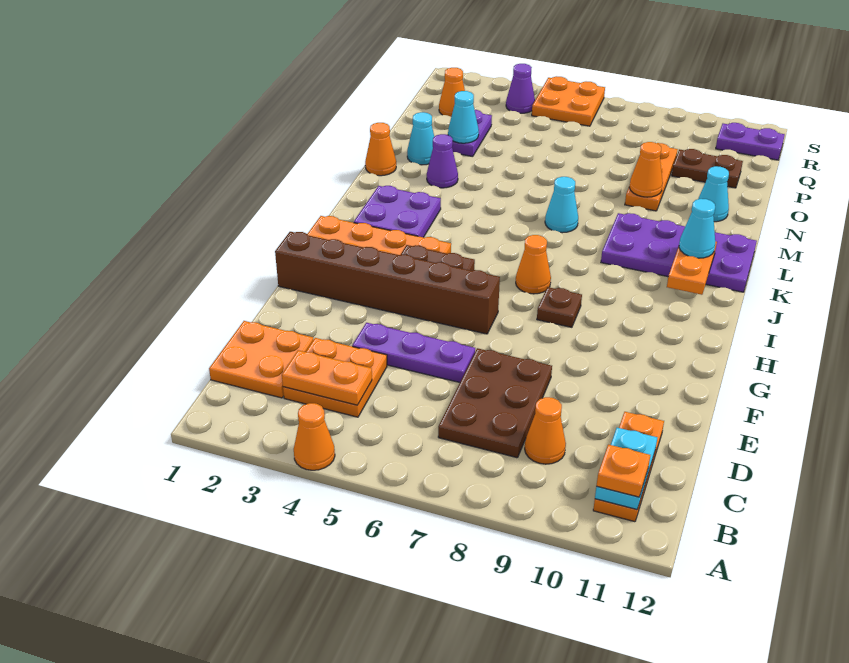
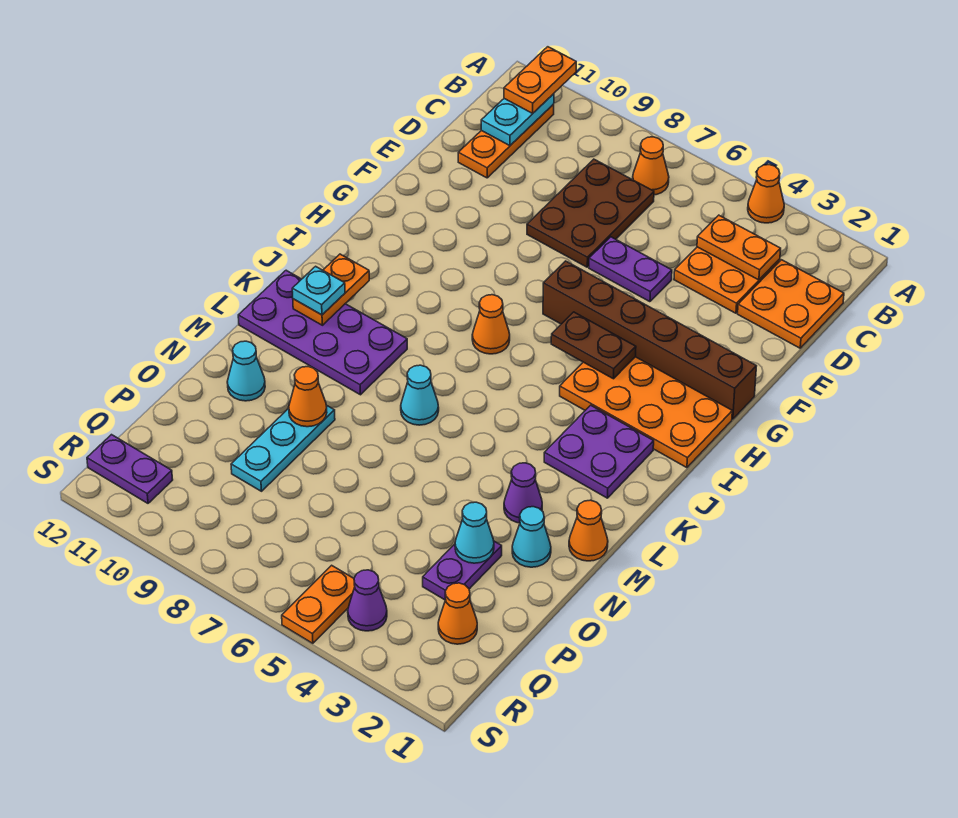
orange 1x1 plate [597,445,650,497] -> orange 1x2 plate [504,47,576,113]
orange 1x1 cone [525,397,566,464] -> orange 1x1 cone moved to [633,137,669,195]
purple 1x3 plate [352,323,475,382] -> purple 1x2 plate [589,237,672,302]
brown 1x1 plate [537,287,582,327] -> none
cyan 1x1 cone [679,199,715,258] -> cyan 1x1 plate [292,266,345,315]
orange 1x3 plate [625,143,678,211] -> cyan 1x3 plate [231,405,335,491]
brown 1x2 plate [672,149,743,188] -> none
orange 2x2 plate [532,76,605,126] -> orange 1x2 plate [282,565,355,643]

